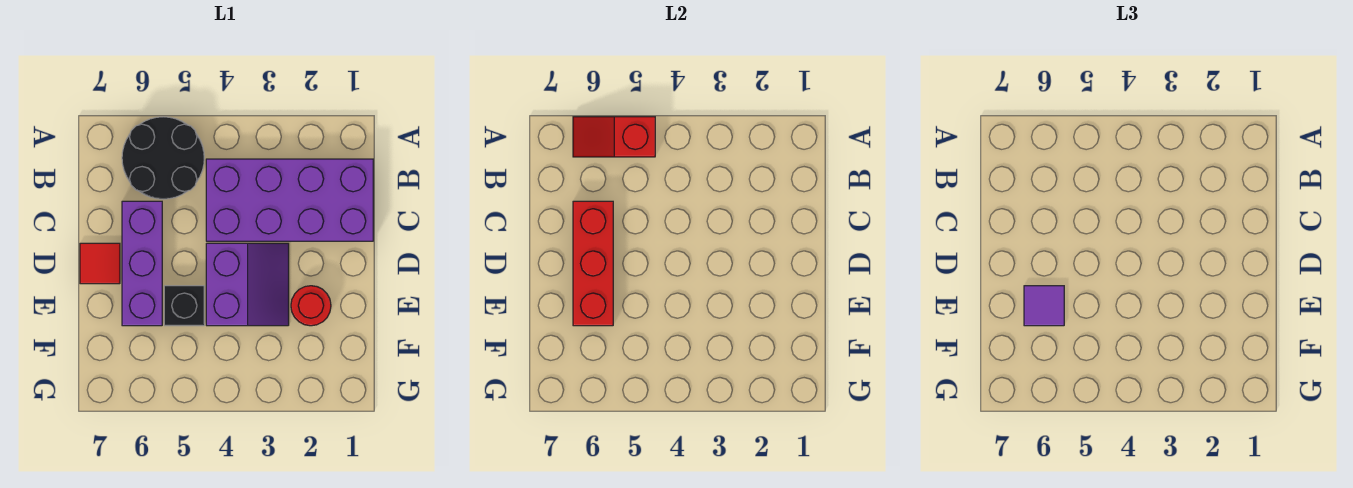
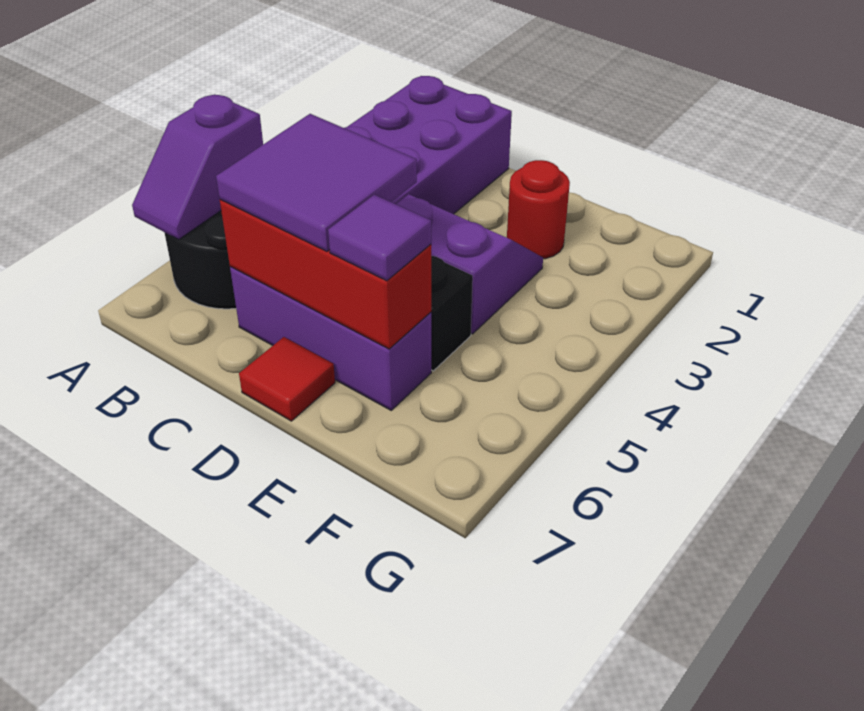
red 1x2 slope [573,117,655,157] -> purple 1x2 slope [132,94,263,239]
none -> purple 2x2 tile [216,114,417,251]

